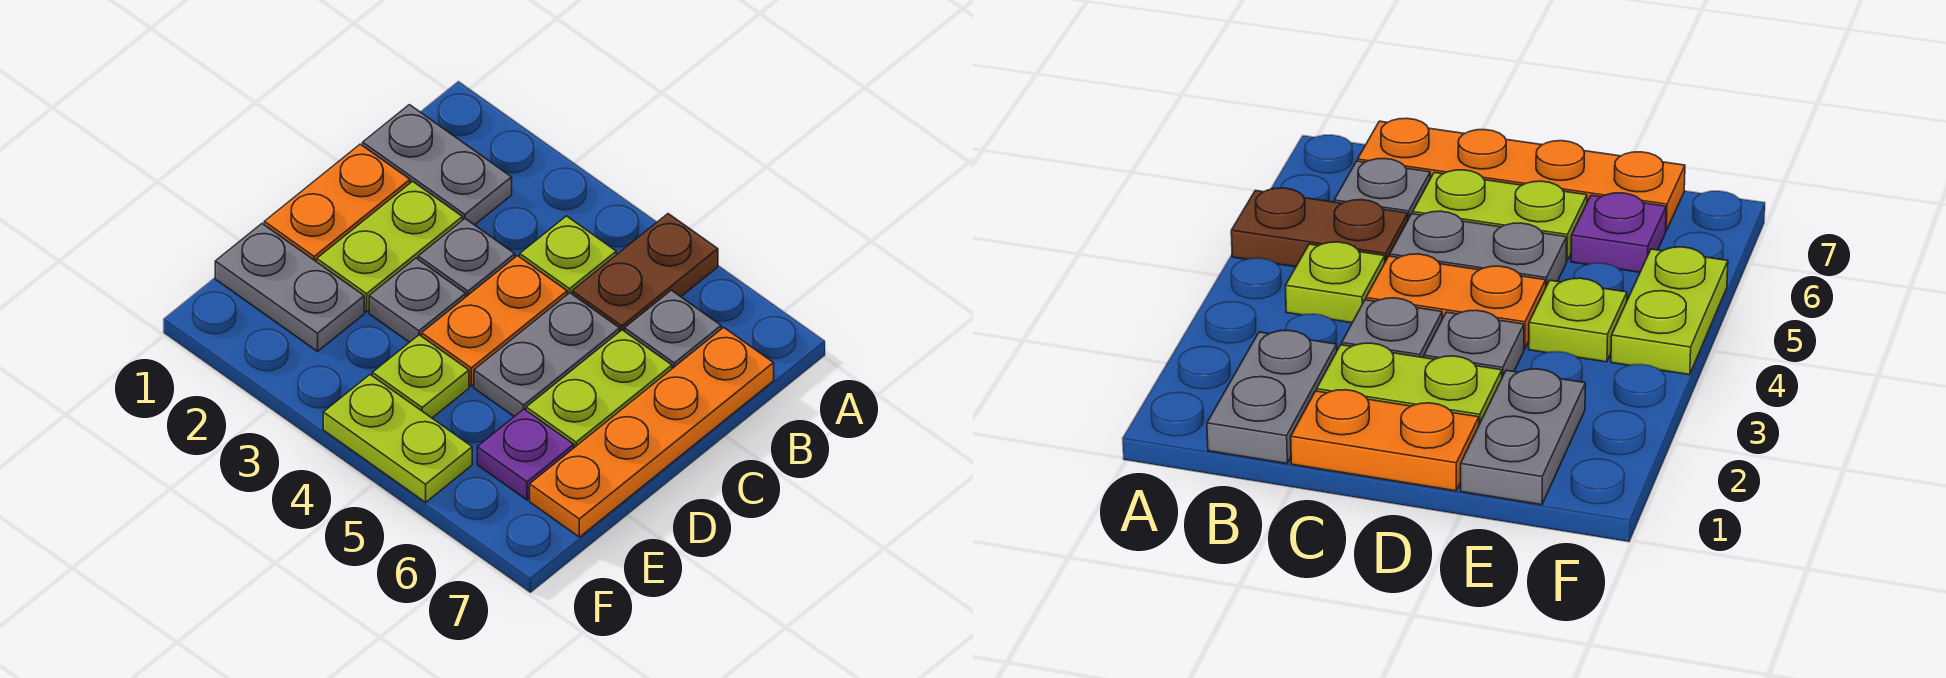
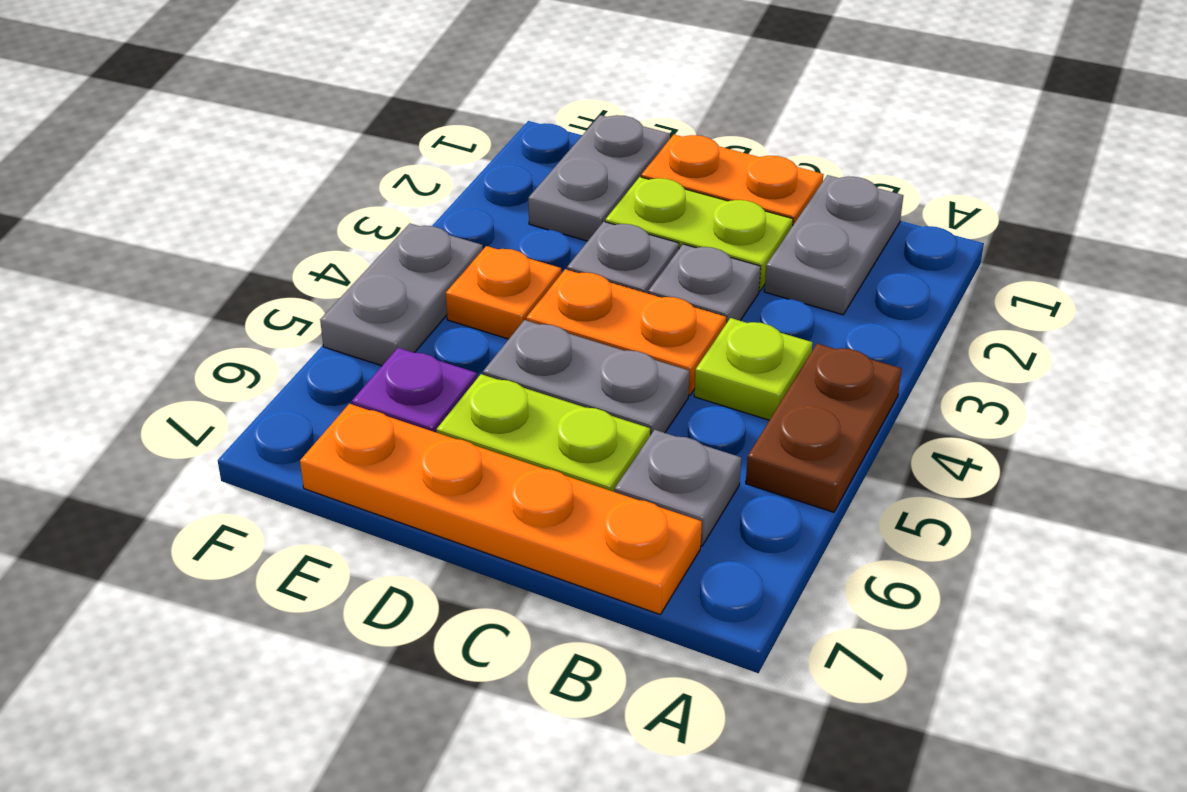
brown 1x2 plate [572,214,718,331] -> brown 1x2 plate turned to [746,344,902,512]
lime 1x1 plate [372,335,469,418] -> orange 1x1 plate [446,246,561,339]
lime 1x2 plate [323,375,472,502] -> grey 1x2 plate [320,224,483,366]

